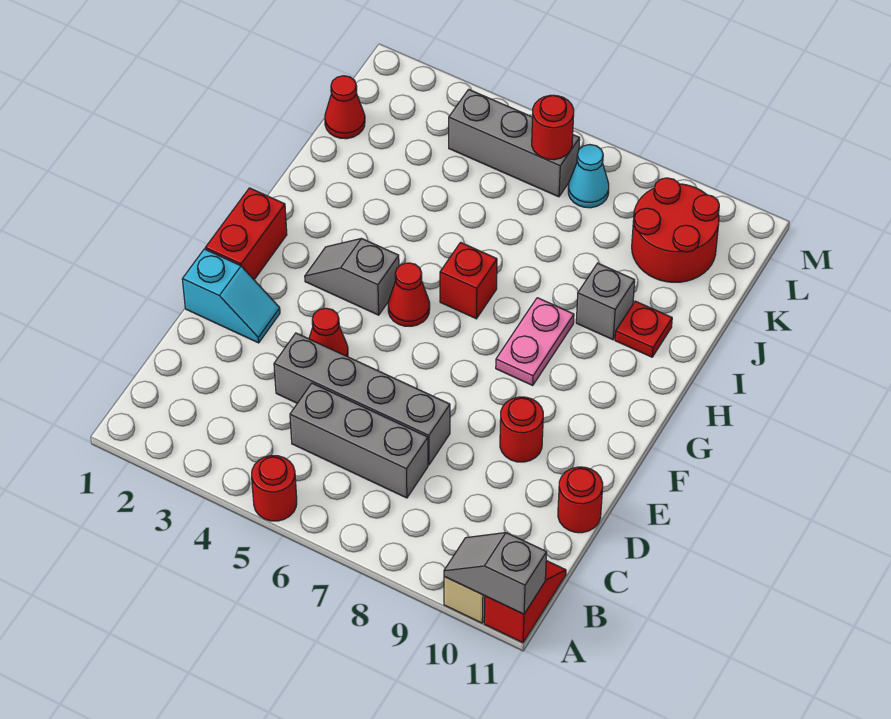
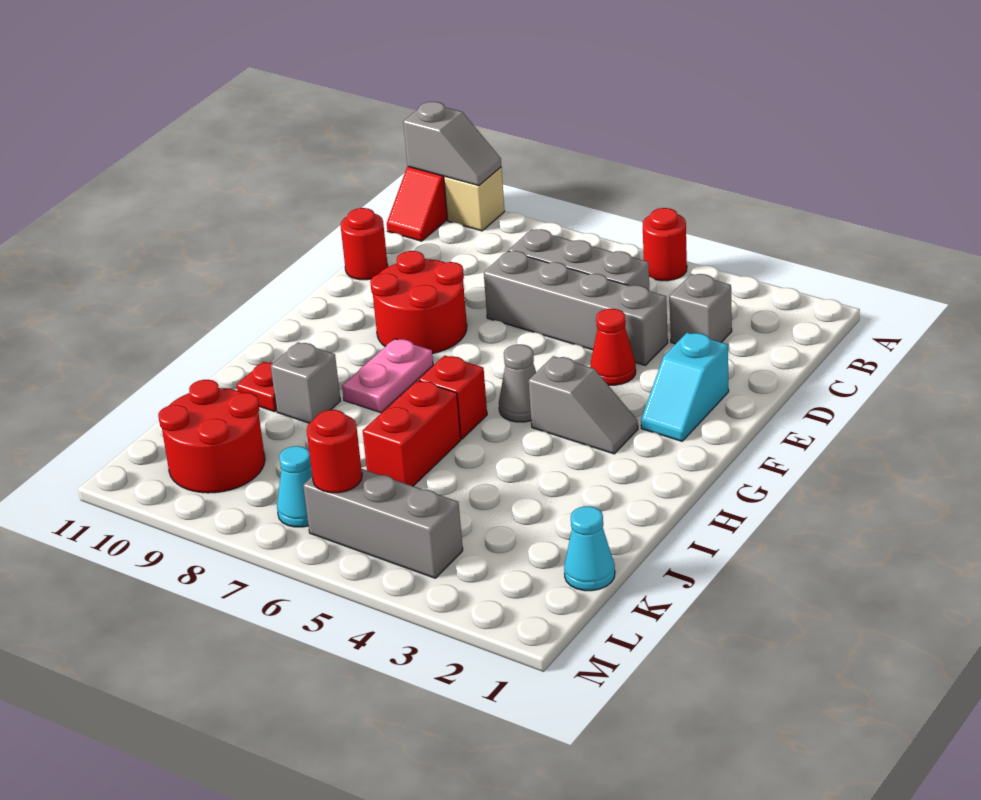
none -> grey 1x1 brick [669,274,732,344]
cyan 1x2 slope [182,249,280,343] -> cyan 1x2 slope turned to [641,333,729,441]
red 1x1 round brick [500,397,543,462] -> red 2x2 round brick [370,251,467,354]
red 1x2 brick [205,188,287,279] -> red 1x2 brick moved to [363,380,461,486]
red 1x1 cone [388,263,430,326] -> grey 1x1 cone [499,344,536,422]
red 1x1 cone [325,76,365,139] -> cyan 1x1 cone [564,506,615,591]

